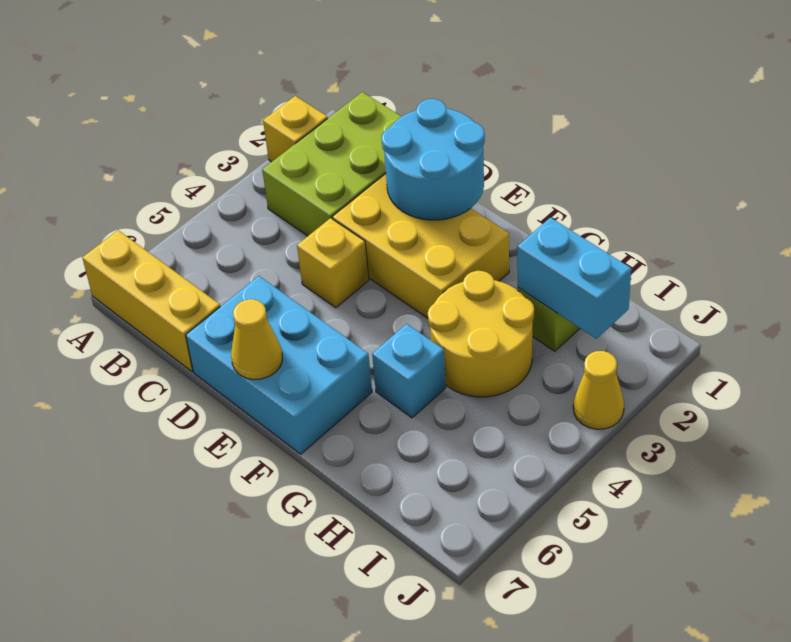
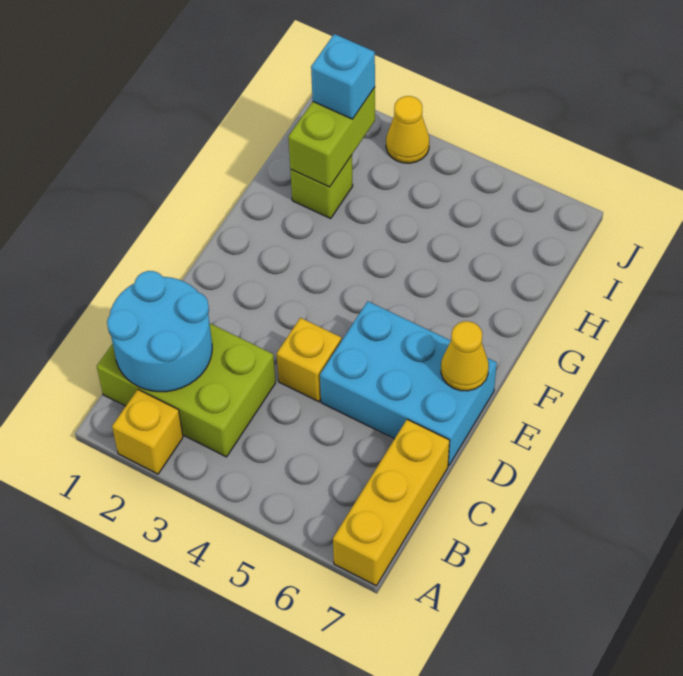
cyan 2x2 round brick [382,99,485,220] -> cyan 2x2 round brick moved to [107,271,212,392]
yellow 2x3 brick [332,174,509,318] -> none
cyan 2x3 brick [186,276,372,454] -> cyan 2x3 brick turned to [320,301,497,465]
yellow 2x2 round brick [428,271,534,397] -> none
cyan 1x1 brick [372,324,446,418] -> cyan 1x1 brick moved to [311,34,375,119]
cyan 1x2 brick [517,218,631,339] -> lime 1x2 brick [288,87,375,187]

